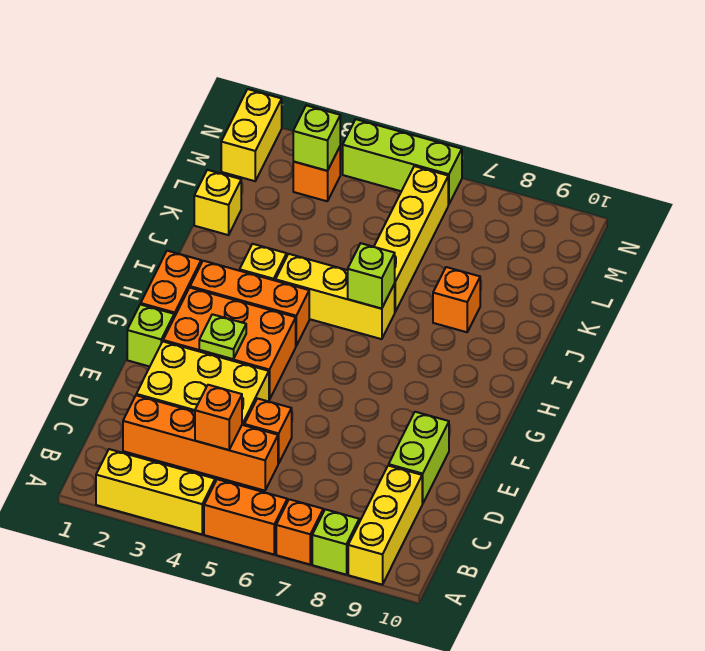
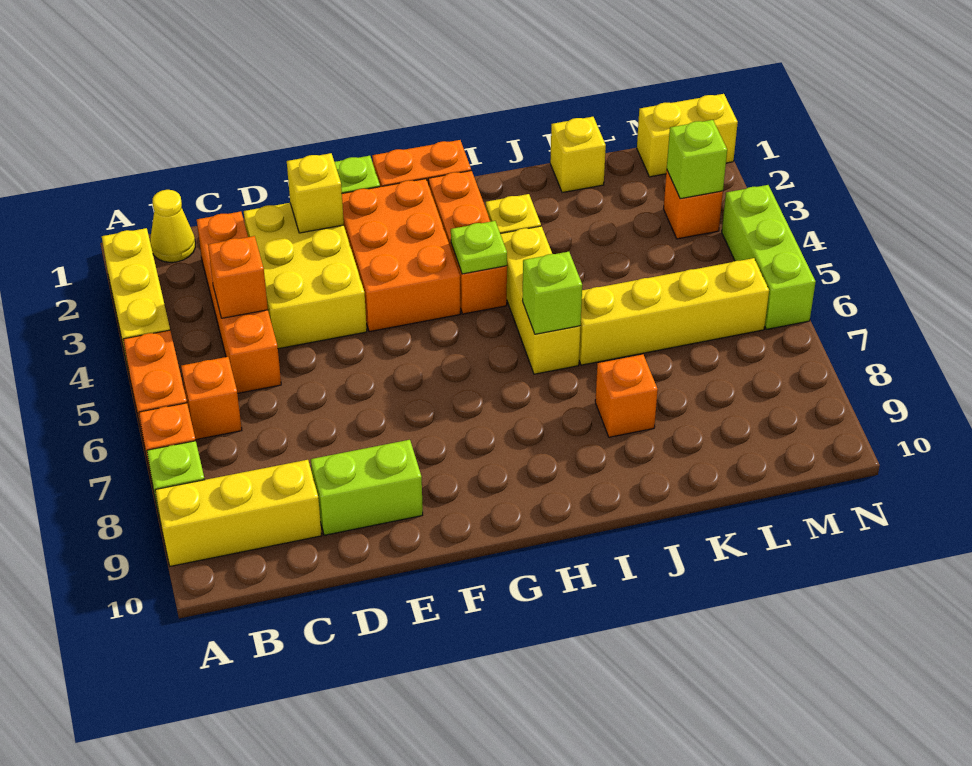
none -> yellow 1x1 cone [150,190,195,262]
orange 1x1 brick [244,398,292,464] -> orange 1x1 brick moved to [181,357,242,440]
none -> yellow 1x1 brick [287,153,344,233]
lime 1x1 plate [199,314,246,359] -> lime 1x1 plate moved to [451,221,507,274]

